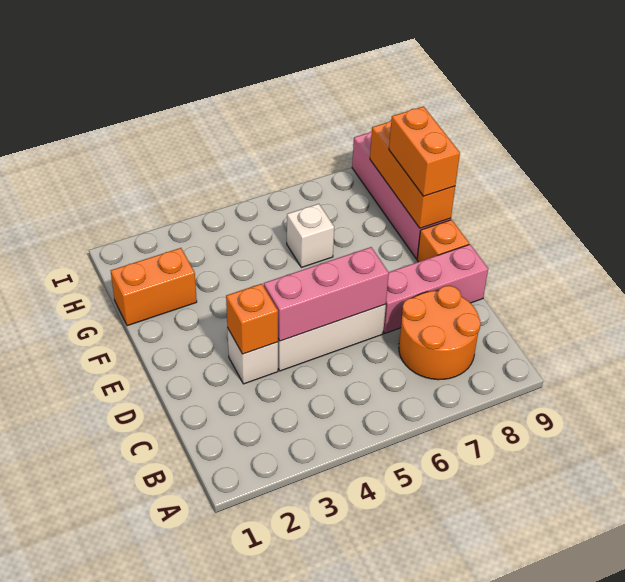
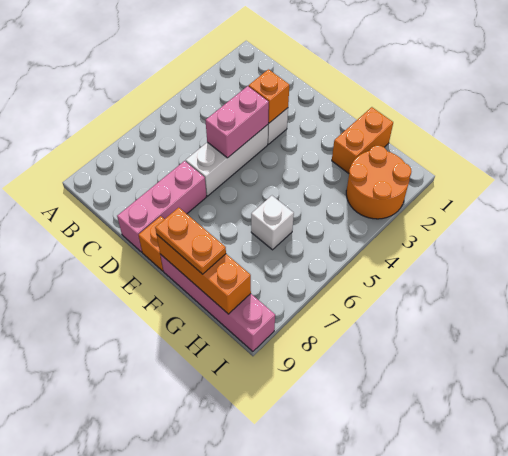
orange 2x2 round brick [399,286,481,380] -> orange 2x2 round brick moved to [346,146,411,219]
pink 1x3 brick [264,247,389,341] -> pink 1x2 brick [205,86,269,158]
orange 1x2 brick [389,106,460,196] -> orange 1x2 plate [155,208,226,274]

